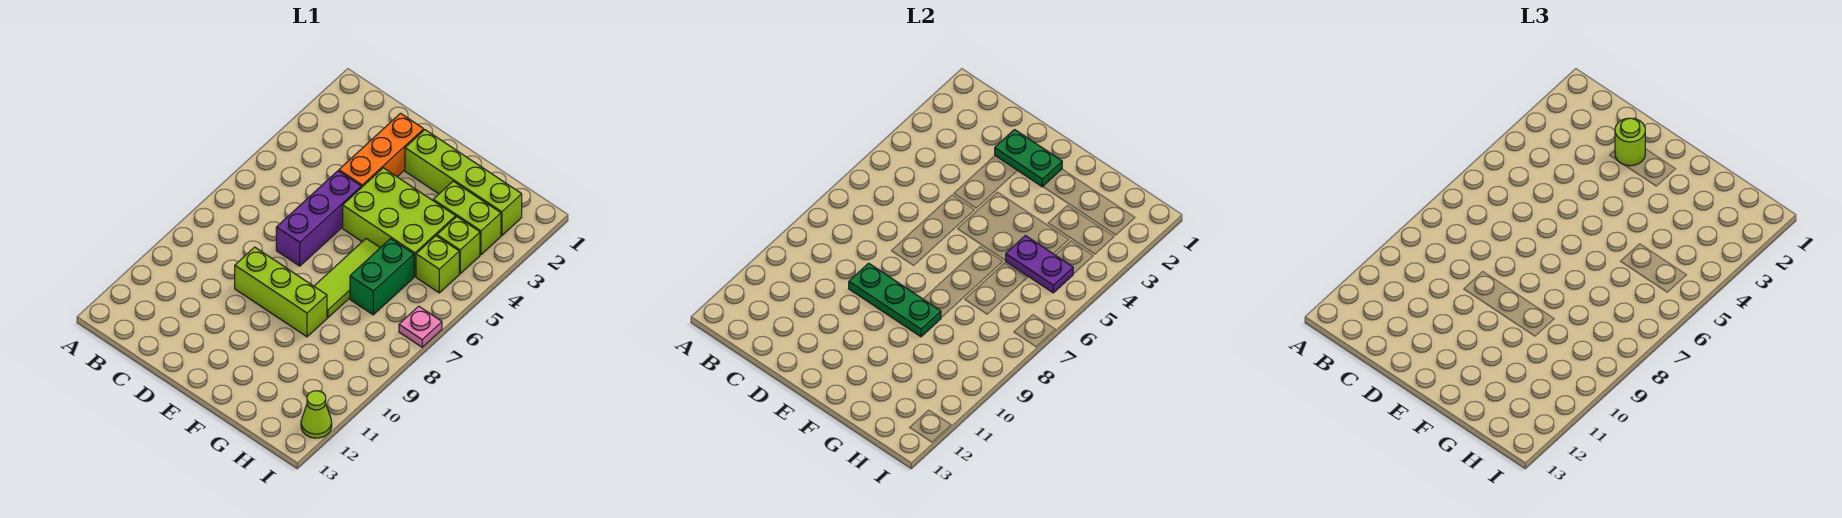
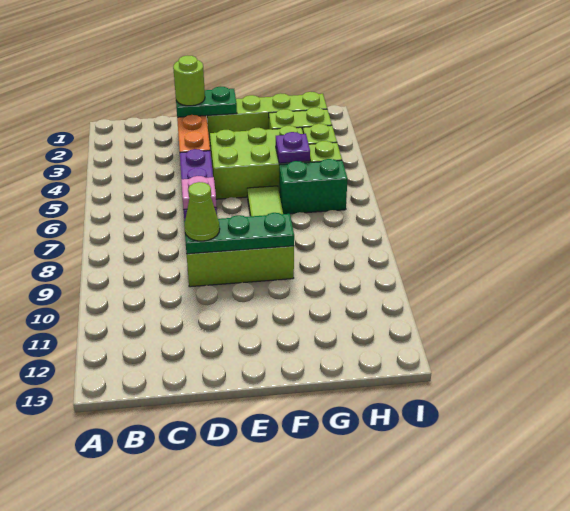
purple 1x2 plate [1006,236,1073,293] -> purple 1x1 plate [276,132,310,163]
green 1x2 brick [350,239,414,315] -> green 1x2 brick turned to [279,159,348,214]
pink 1x1 plate [399,306,442,347] -> pink 1x1 plate moved to [181,176,217,210]
lime 1x1 cone [301,391,332,438] -> lime 1x1 cone moved to [184,182,220,241]

